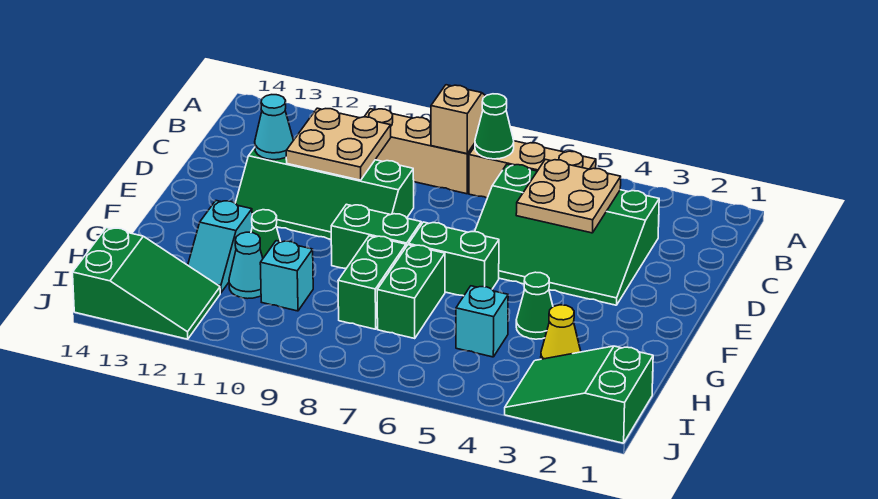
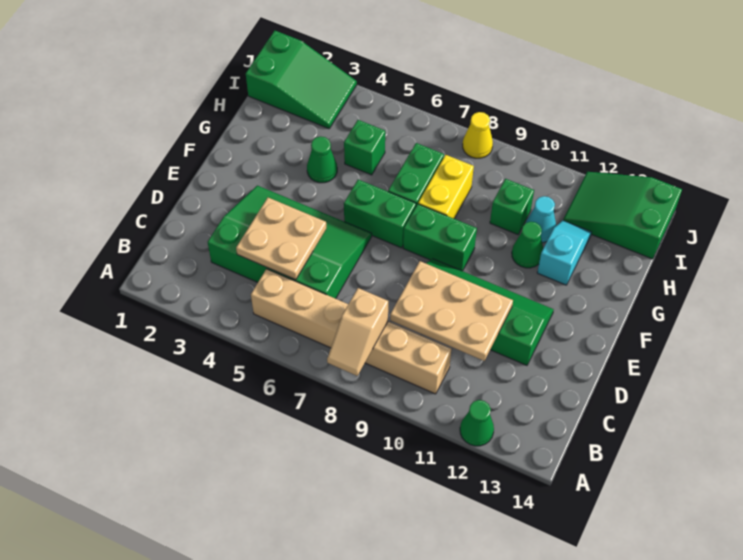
green 1x1 cone [475,94,514,159] -> green 1x1 cone moved to [460,400,494,446]
tan 2x2 plate [286,108,391,180] -> tan 2x3 plate [390,261,513,361]
cyan 1x1 cone [255,95,293,160] -> none
green 1x2 brick [338,236,406,329] -> yellow 1x2 brick [418,155,474,219]
yellow 1x1 cone [541,305,581,359] -> yellow 1x1 cone moved to [463,112,493,158]
cyan 1x1 brick [456,286,508,357] -> green 1x1 brick [344,120,385,175]
cyan 1x1 brick [260,241,313,311] -> green 1x1 brick [490,179,534,235]

